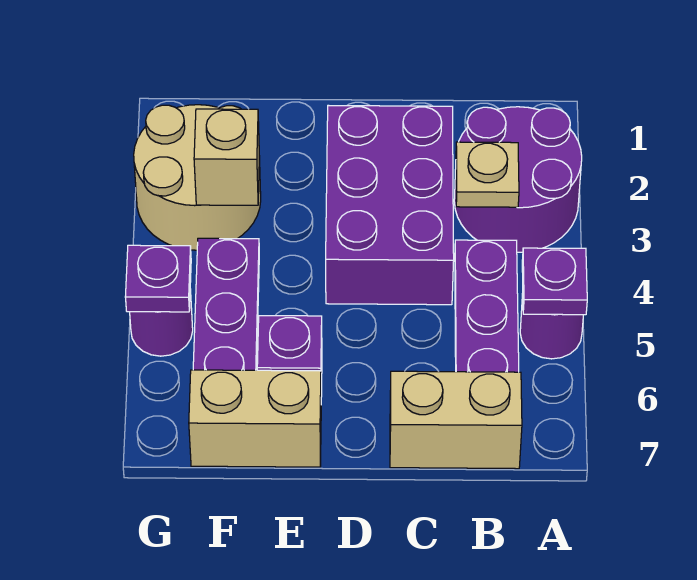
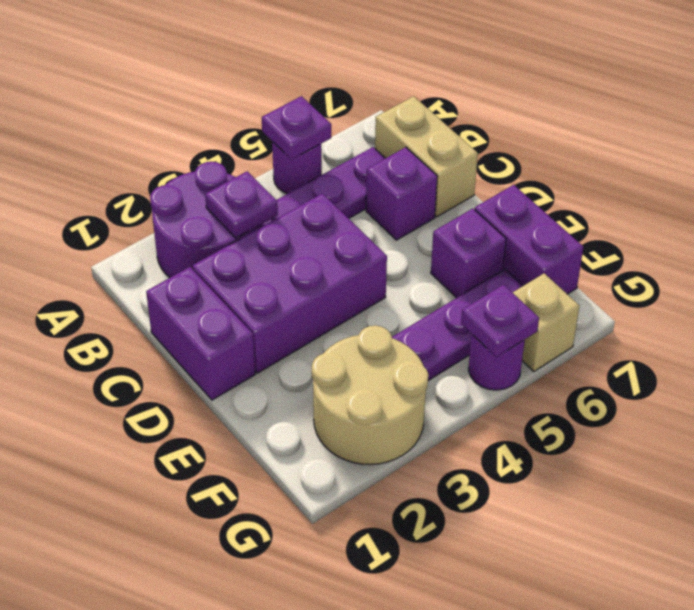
tan 1x1 plate [456,142,519,207] -> purple 1x1 plate [205,171,278,238]
none -> purple 1x2 brick [146,267,255,400]
none -> purple 1x1 brick [366,147,437,240]
tan 1x2 brick [189,370,321,467] -> purple 1x2 brick [475,185,583,294]
tan 1x1 brick [194,109,259,205] -> tan 1x1 brick moved to [513,274,579,372]

